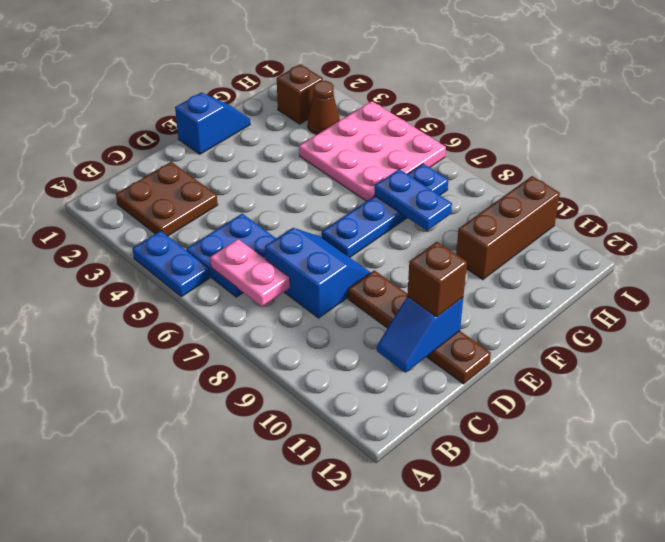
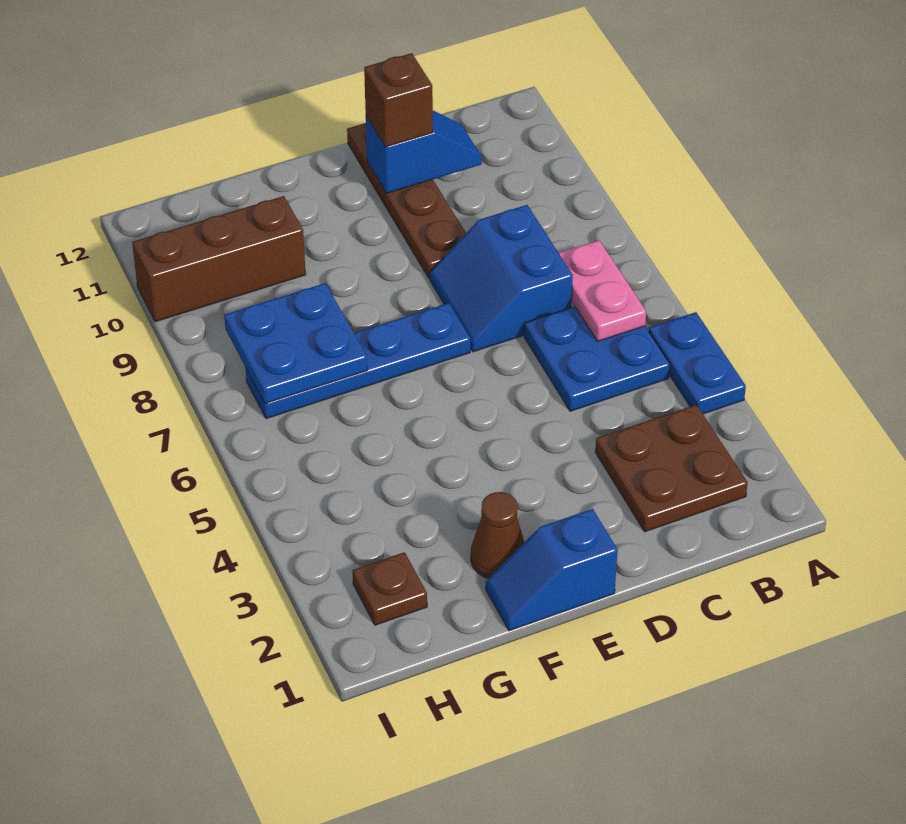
pink 3x3 plate [299,101,446,201] -> none
blue 1x2 plate [375,169,452,231] -> blue 2x2 plate [224,283,367,404]
brown 1x1 brick [277,64,323,124] -> brown 1x1 plate [352,552,427,625]
brown 1x1 cone [308,81,340,134] -> brown 1x1 cone moved to [471,492,524,579]

